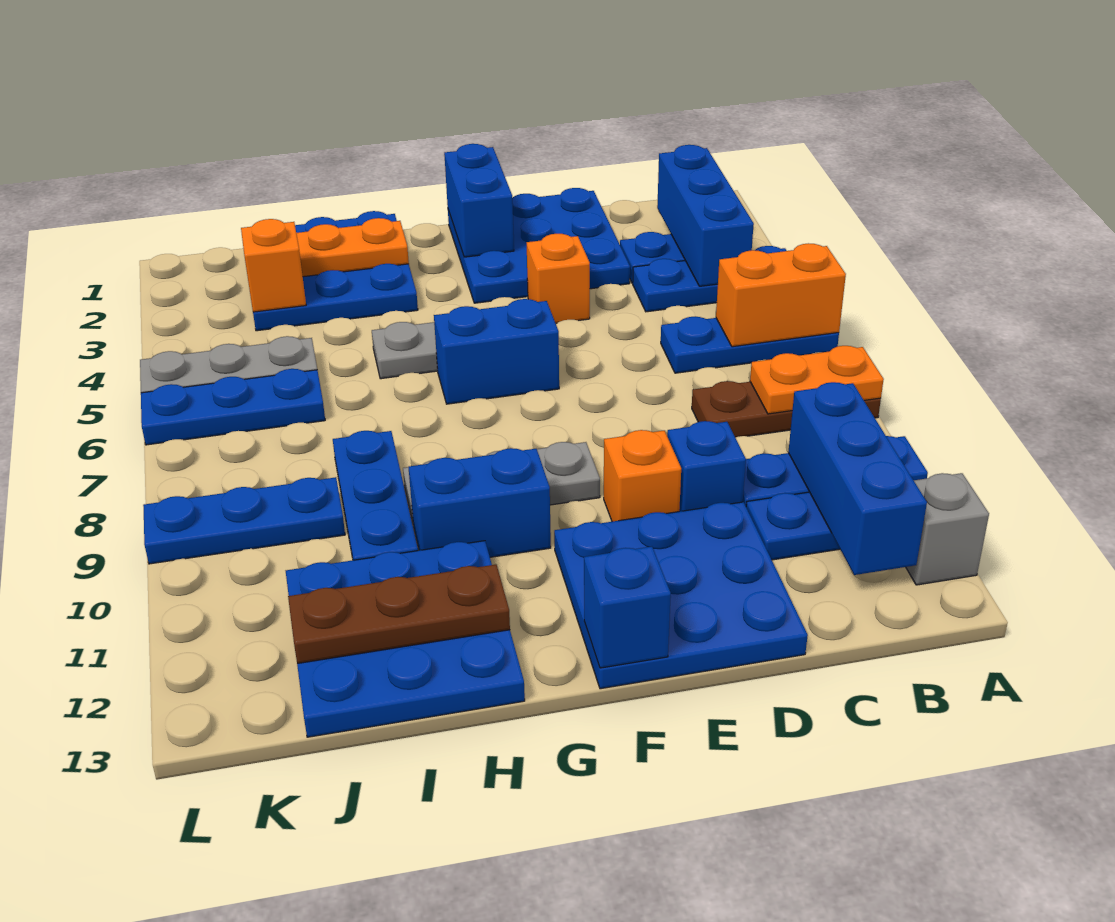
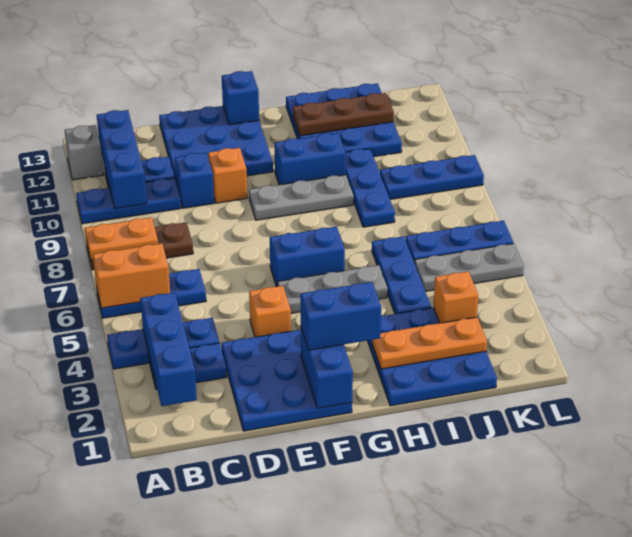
none -> blue 1x2 brick [300,282,381,350]
none -> blue 1x3 plate [372,236,431,314]

